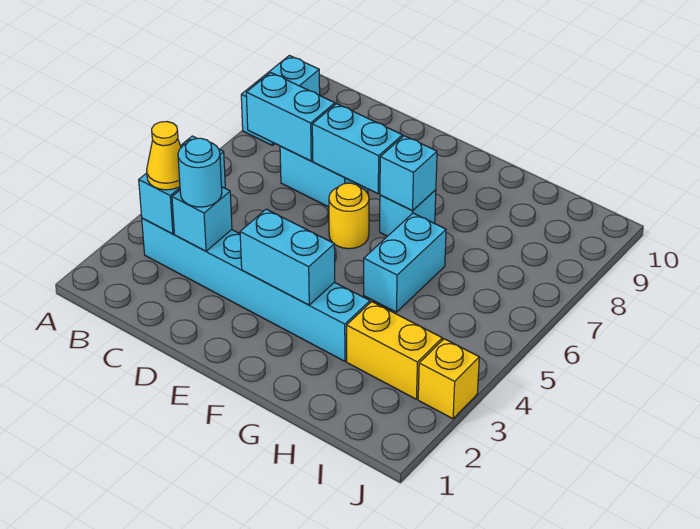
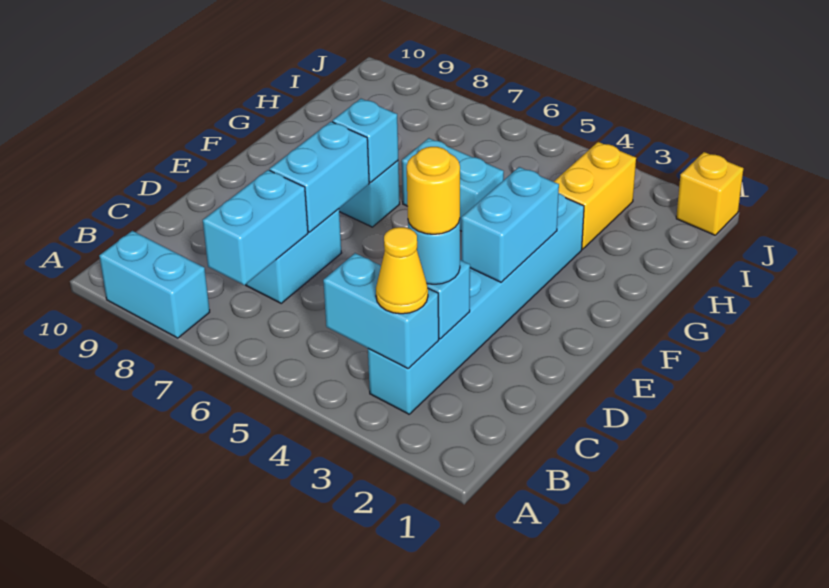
yellow 1x1 round brick [329,183,369,249] -> yellow 1x1 round brick moved to [407,147,460,234]
yellow 1x1 brick [418,339,479,419] -> yellow 1x1 brick moved to [676,152,744,235]

